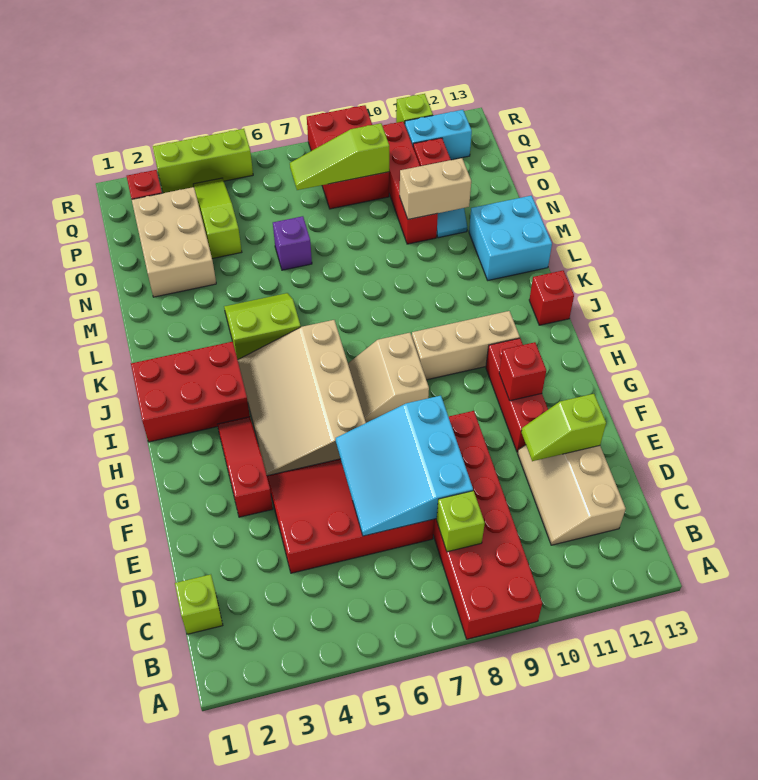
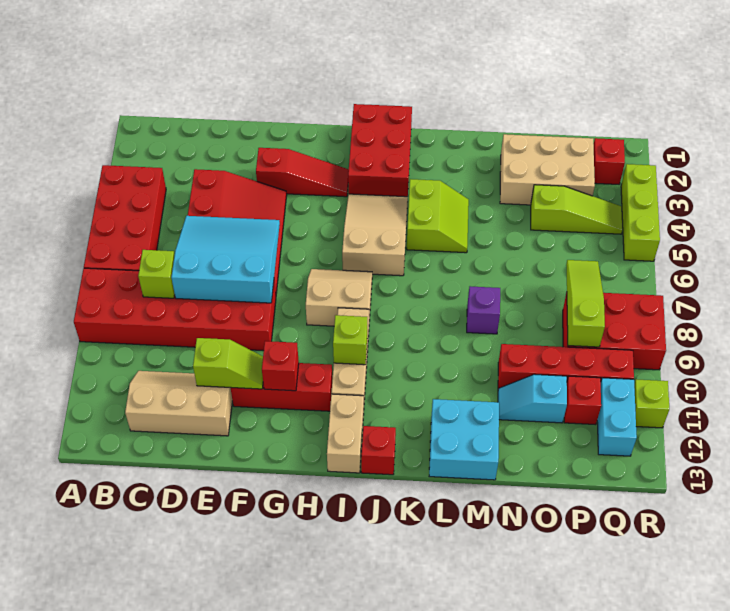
none -> red 2x4 brick [84,165,166,271]
lime 1x1 brick [175,574,223,634] -> lime 1x1 brick moved to [333,315,367,365]
lime 1x2 slope [521,394,606,461] -> lime 1x2 slope turned to [193,338,263,389]
tan 3x4 slope [238,320,366,476] -> tan 2x3 slope [342,194,408,276]
purple 1x1 brick [273,216,312,270] -> purple 1x1 brick moved to [467,286,500,334]
tan 1x2 brick [400,158,471,219] -> tan 1x2 brick moved to [327,394,364,473]

